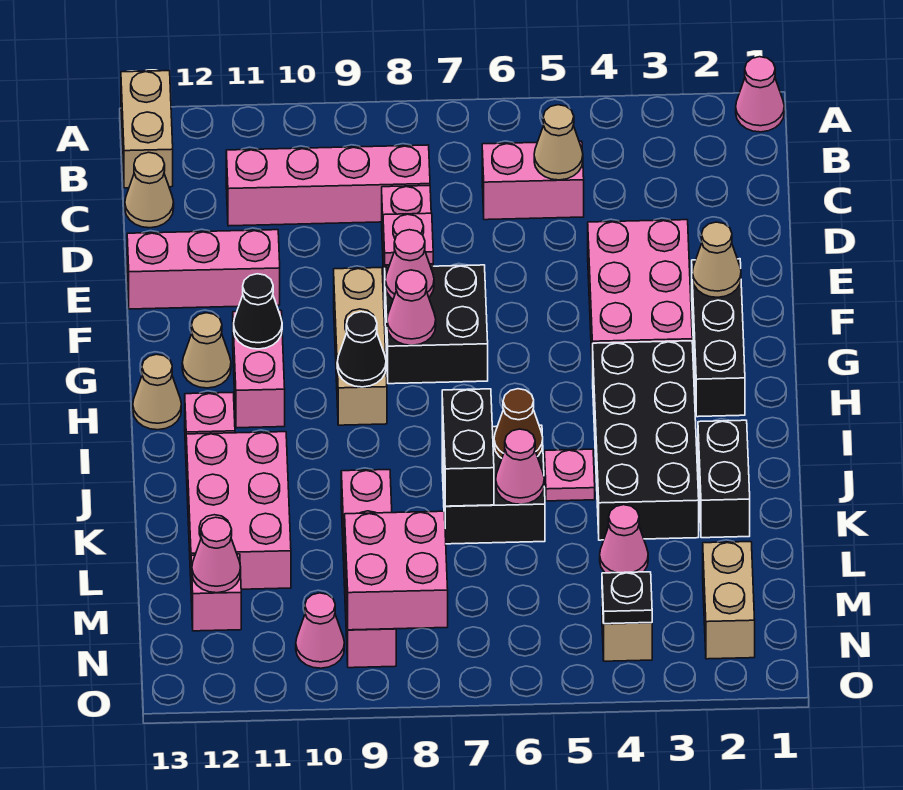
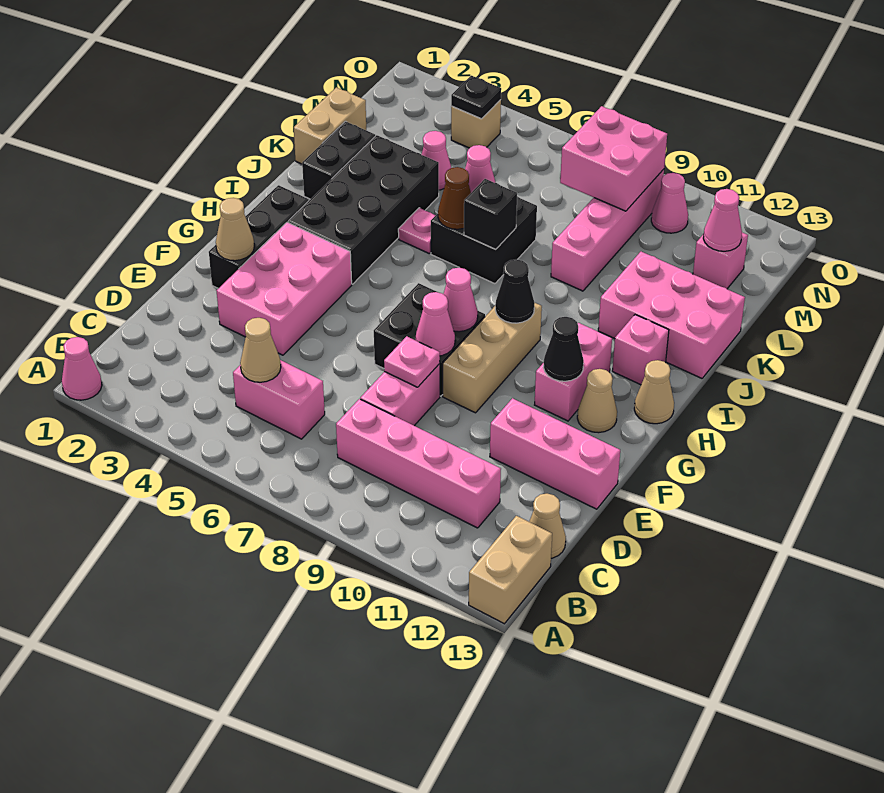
black 1x2 brick [442,389,494,506] -> black 1x1 brick [464,179,517,249]
pink 2x3 brick [186,432,291,589] -> pink 2x3 brick turned to [598,252,745,378]
tan 1x2 brick [703,542,755,659] -> tan 1x2 brick moved to [294,87,366,164]

